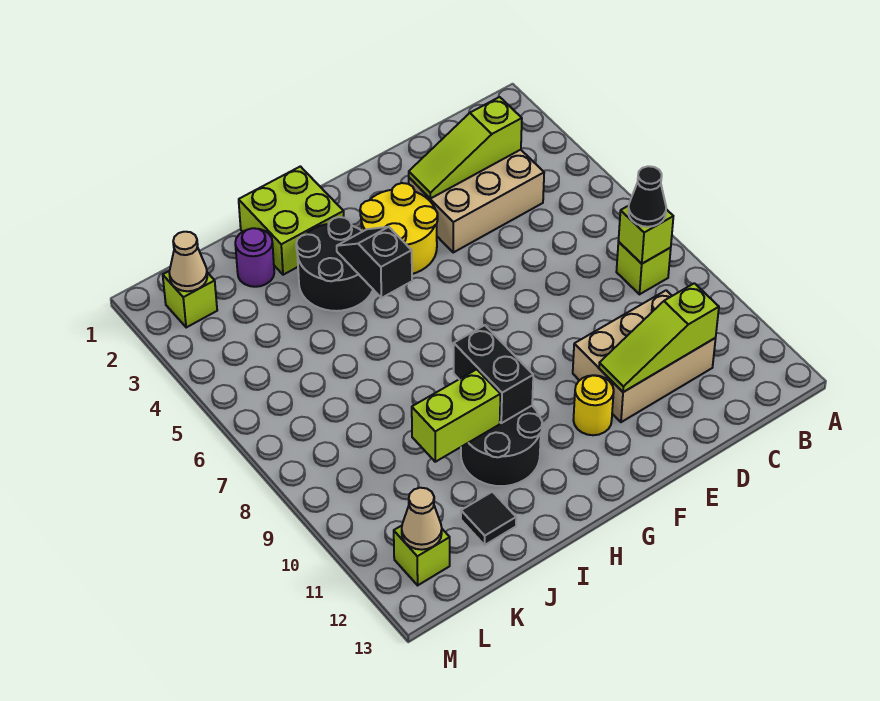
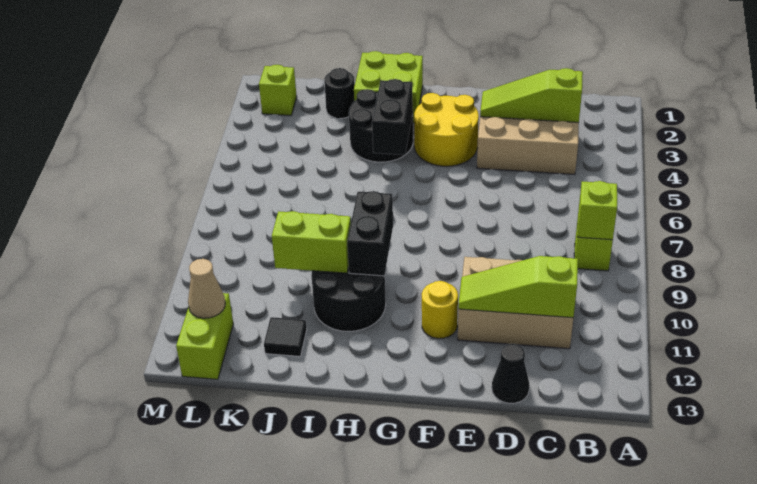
black 1x1 cone [628,166,666,227] -> black 1x1 cone moved to [492,344,530,403]
black 1x2 slope [337,227,412,298] -> black 1x2 brick [372,79,413,155]
purple 1x1 round brick [235,228,274,287] -> black 1x1 round brick [324,68,355,118]
tan 1x1 cone [169,232,207,291] -> none
lime 1x1 brick [394,526,450,585] -> lime 1x2 brick [176,293,233,379]

